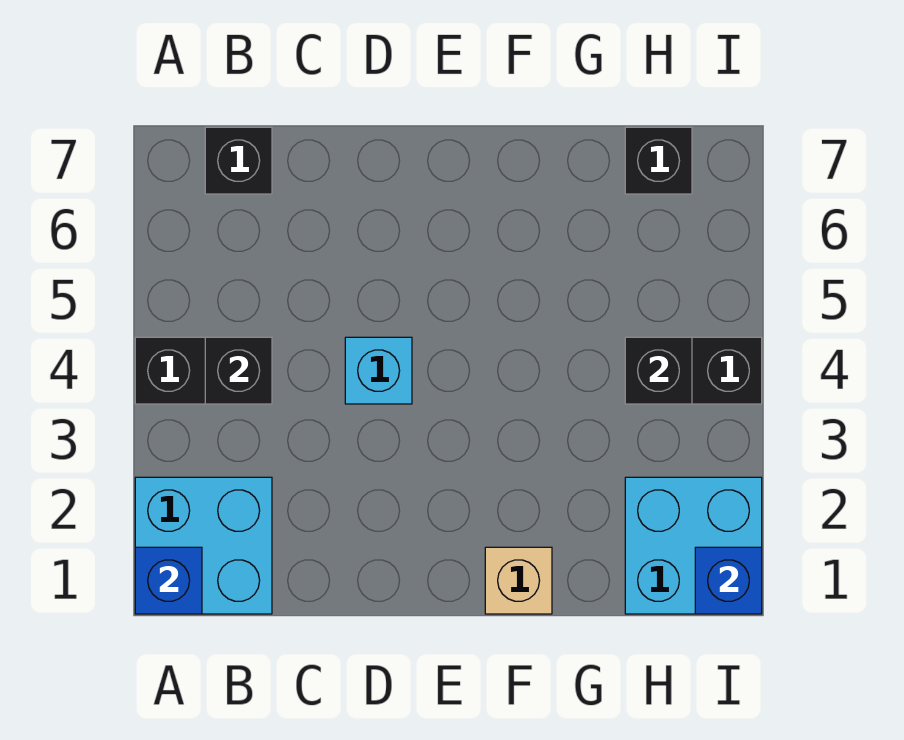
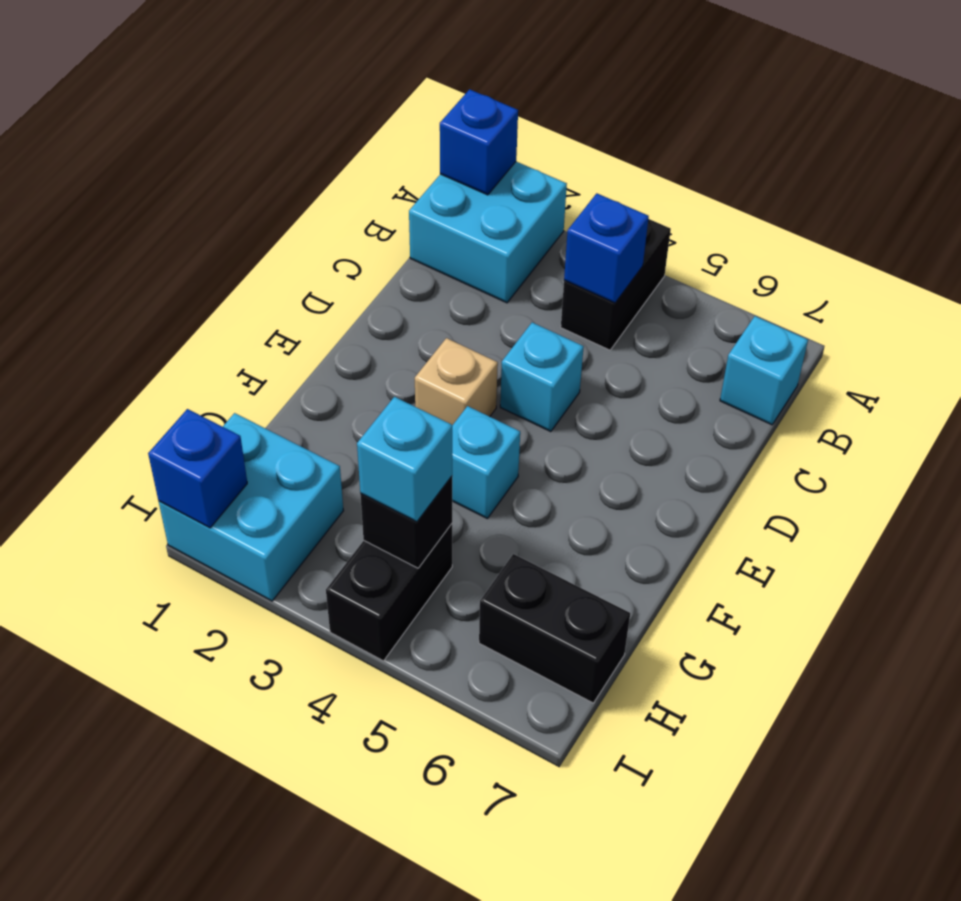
black 1x1 brick [205,337,272,404] -> blue 1x1 brick [564,193,649,303]
black 1x1 brick [205,127,272,194] -> cyan 1x1 brick [720,316,808,425]
tan 1x1 brick [485,547,552,614] -> tan 1x1 brick moved to [415,338,498,425]
none -> cyan 1x1 brick [452,406,520,518]
none -> cyan 1x1 brick [357,397,452,522]
black 1x1 brick [625,127,692,194] -> black 1x2 brick [479,554,630,703]

